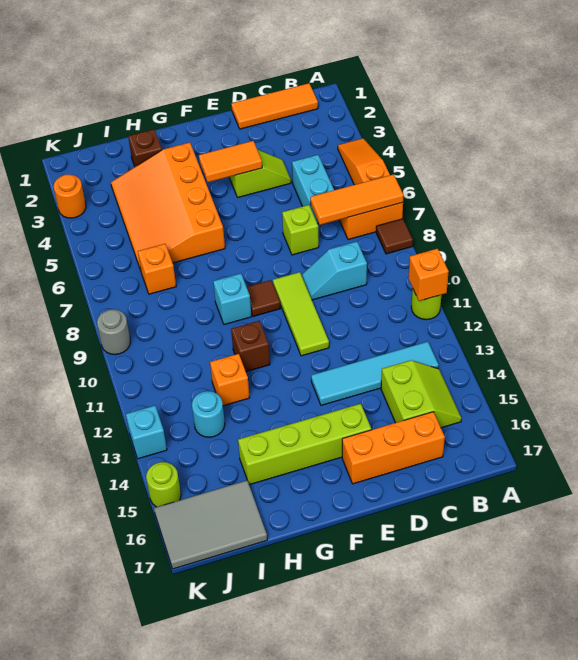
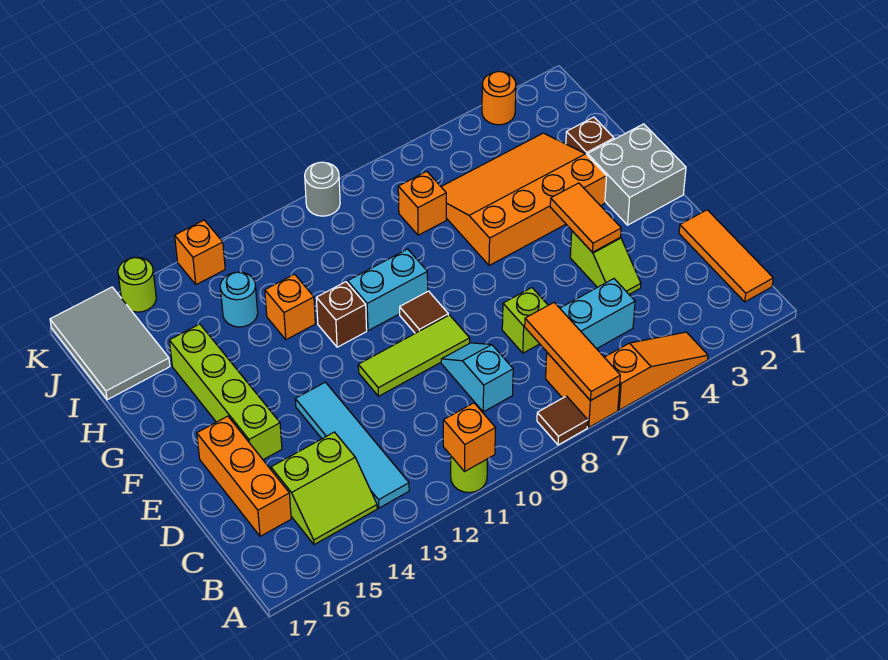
none -> grey 2x2 brick [587,124,686,225]
cyan 1x1 brick [213,273,252,325] -> cyan 1x2 brick [348,249,428,331]
cyan 1x1 brick [126,406,167,459] -> orange 1x1 brick [175,220,225,285]

